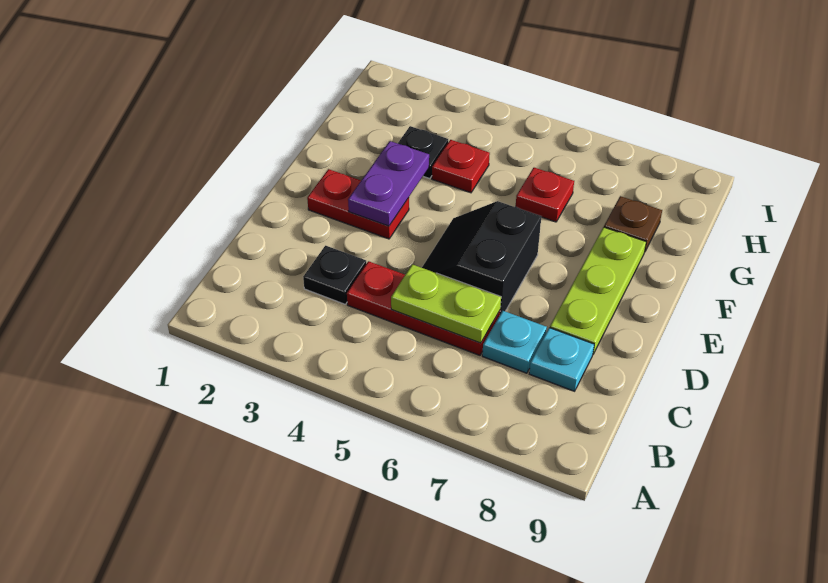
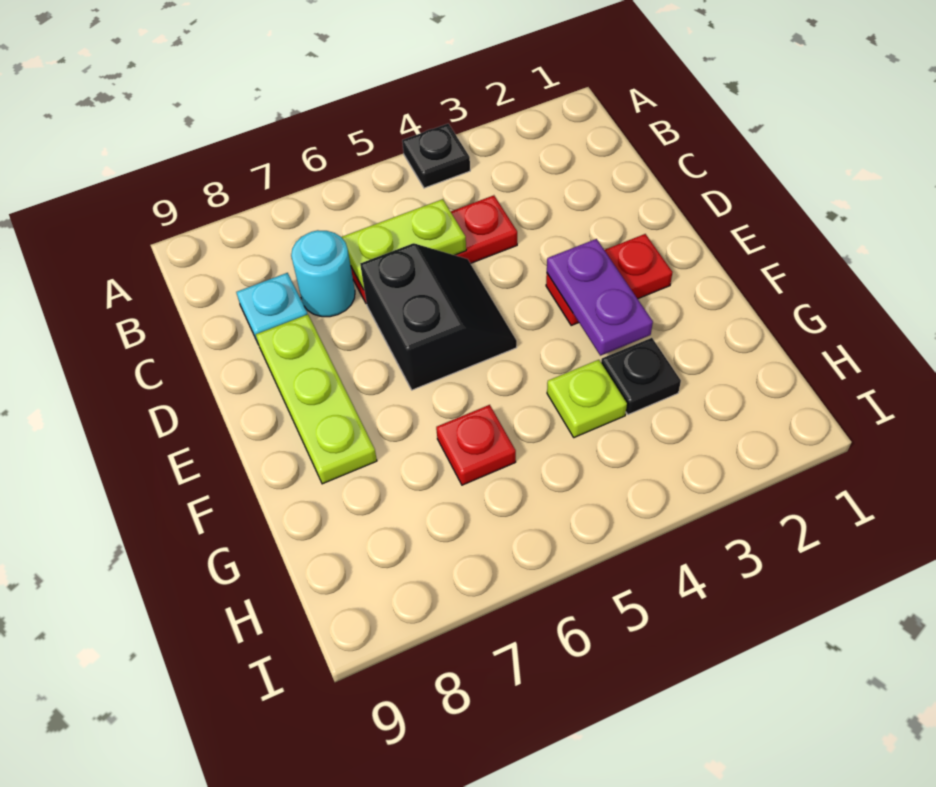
black 1x1 plate [303,246,366,304] -> black 1x1 plate moved to [402,124,470,188]
cyan 1x1 plate [482,311,547,373] -> cyan 1x1 round brick [291,230,355,317]
red 1x1 plate [432,140,490,193] -> lime 1x1 plate [547,360,627,438]
brown 1x1 plate [604,196,662,251] -> none

